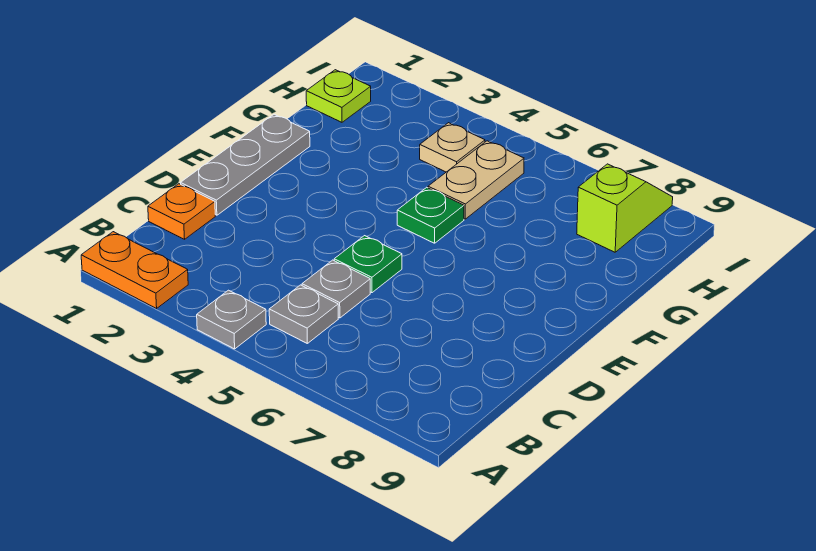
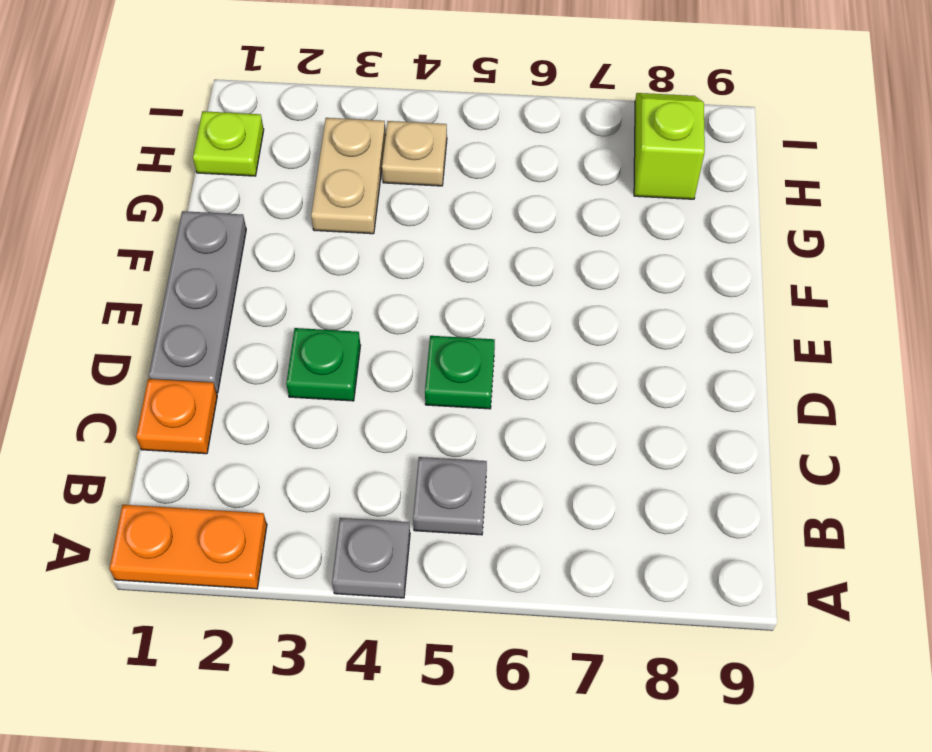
grey 1x1 plate [302,260,370,318] -> none
green 1x1 plate [397,187,464,243] -> green 1x1 plate moved to [286,328,361,401]
tan 1x2 plate [428,141,524,219] -> tan 1x2 plate moved to [311,118,386,234]

